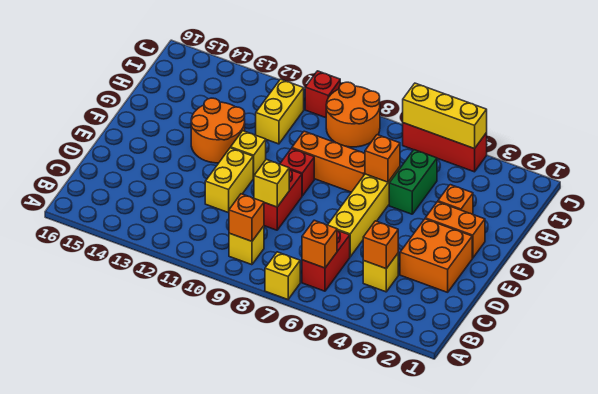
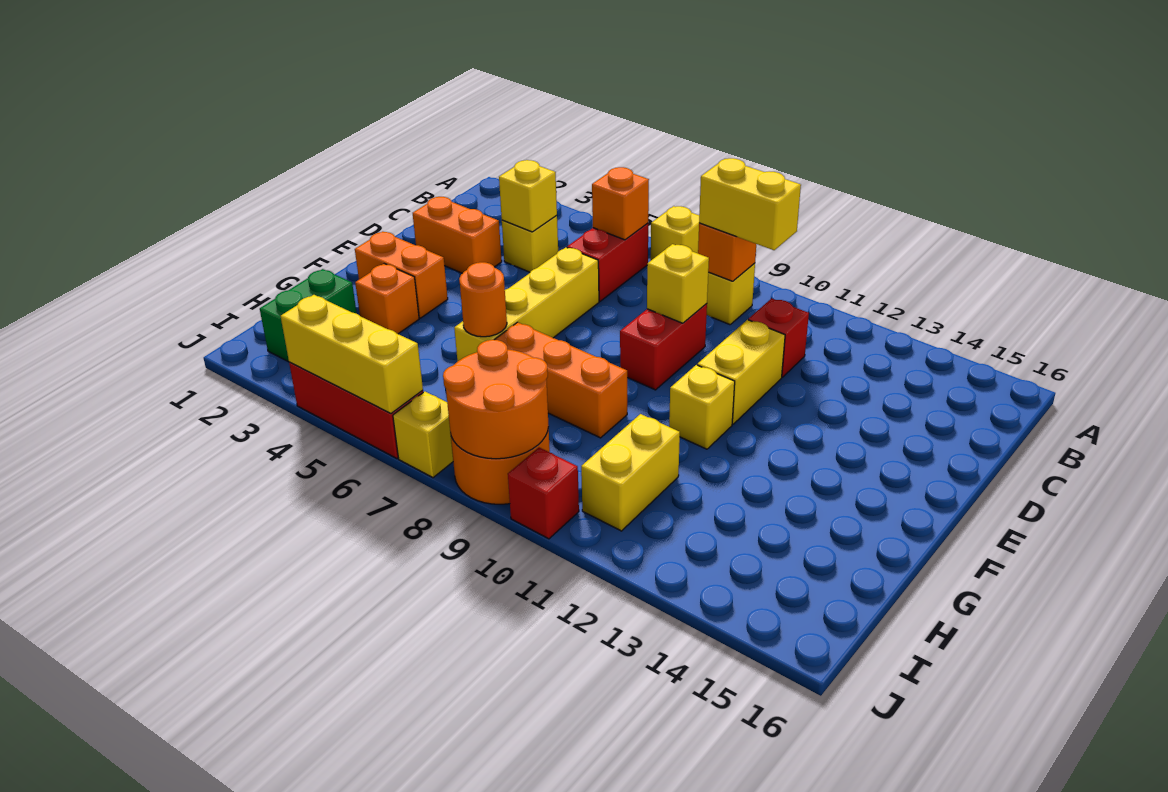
none -> yellow 1x2 brick [699,158,801,250]
orange 1x1 brick [363,221,398,269] -> yellow 1x1 brick [499,160,557,232]
orange 2x2 brick [400,219,472,292] -> orange 1x2 brick [413,197,502,273]
red 1x1 brick [280,148,314,196] -> red 1x1 brick moved to [749,299,809,377]
orange 2x2 round brick [191,98,245,163] -> orange 2x2 round brick moved to [443,340,549,459]
green 1x2 brick [389,150,437,214] -> green 1x2 brick moved to [260,269,357,362]
orange 1x1 brick [365,135,400,182] -> orange 1x1 round brick [459,262,507,337]
none -> yellow 1x1 brick [393,392,453,478]

